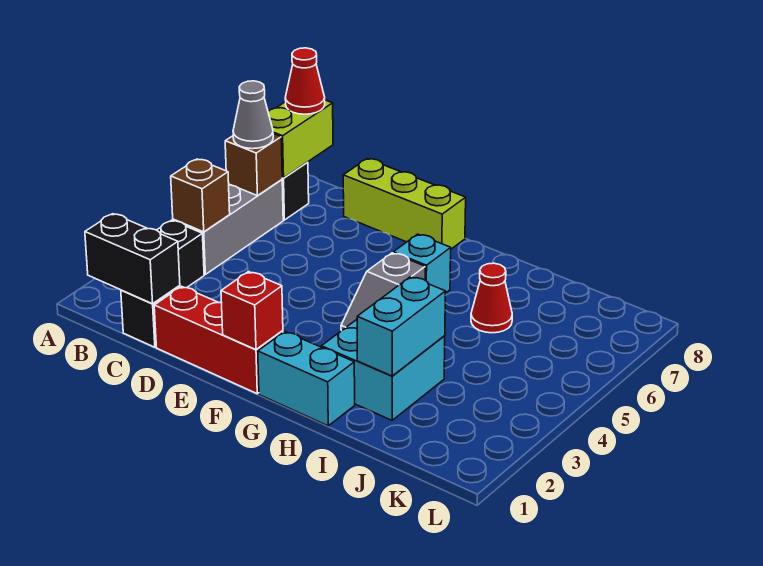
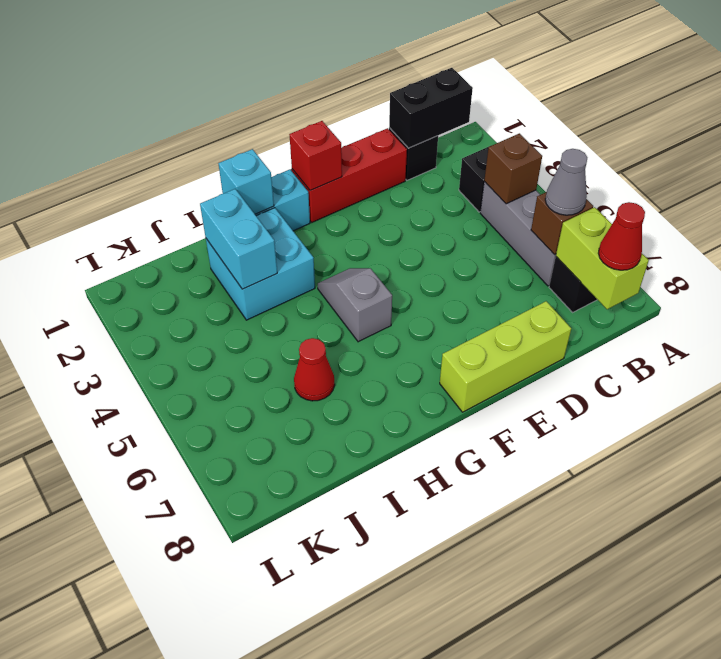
cyan 1x1 brick [393,234,451,293] -> cyan 1x1 brick moved to [218,149,274,214]

